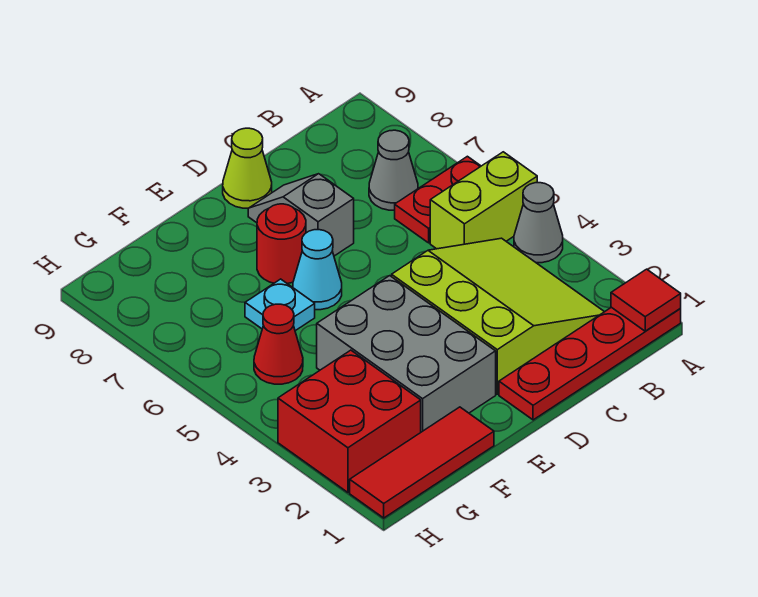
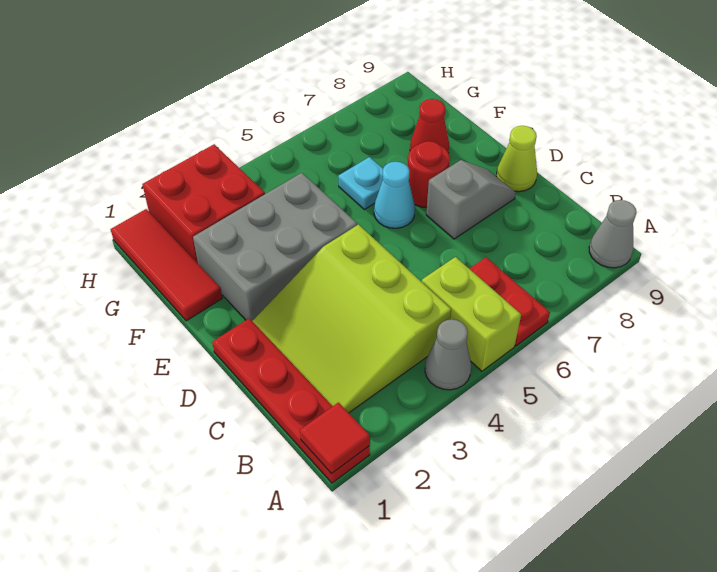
lime 3x3 slope [392,238,604,394] -> lime 3x3 slope turned to [253,225,451,413]
grey 1x1 cone [369,130,418,210] -> grey 1x1 cone moved to [589,200,637,268]
red 1x1 cone [254,304,303,384] -> red 1x1 cone moved to [410,99,449,153]

